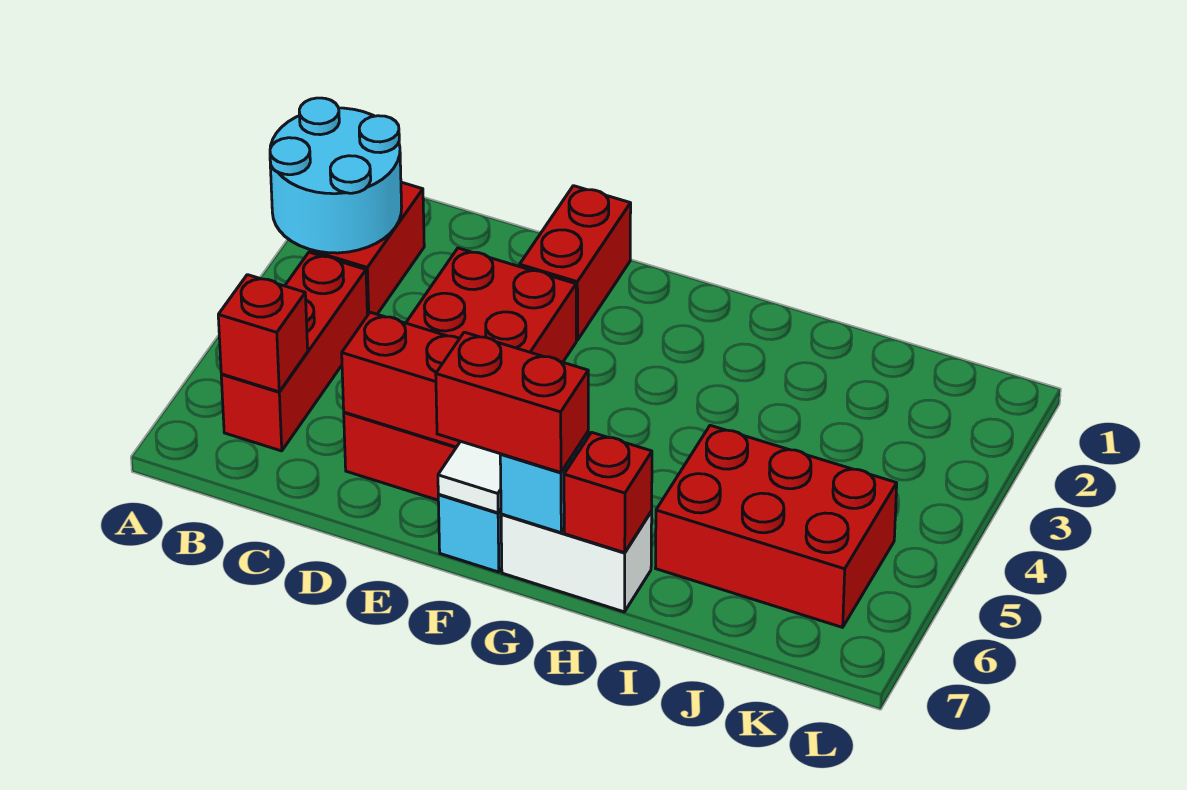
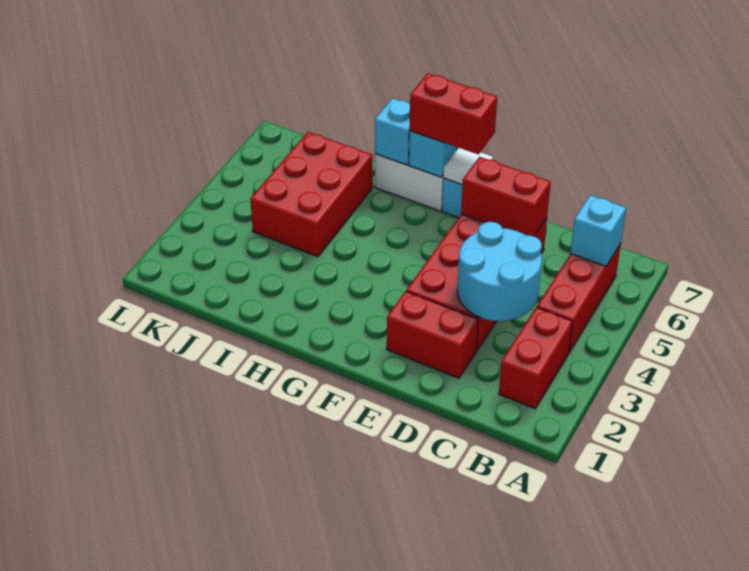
cyan 2x2 round brick [270,98,402,253] -> cyan 2x2 round brick moved to [457,222,542,321]
red 1x1 brick [218,275,308,392] -> cyan 1x1 brick [570,195,626,266]
red 1x2 brick [520,186,631,340] -> red 1x2 brick turned to [387,291,478,378]
red 1x1 brick [564,432,652,553] -> cyan 1x1 brick [375,98,410,165]
red 2x3 brick [656,425,897,627] -> red 2x3 brick turned to [250,132,373,257]

